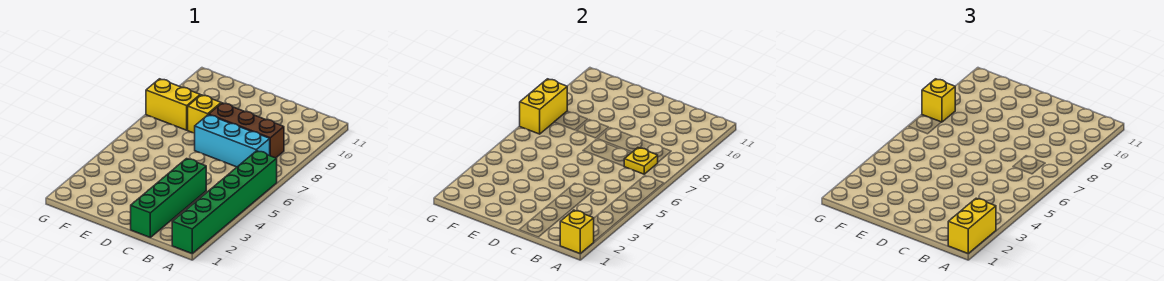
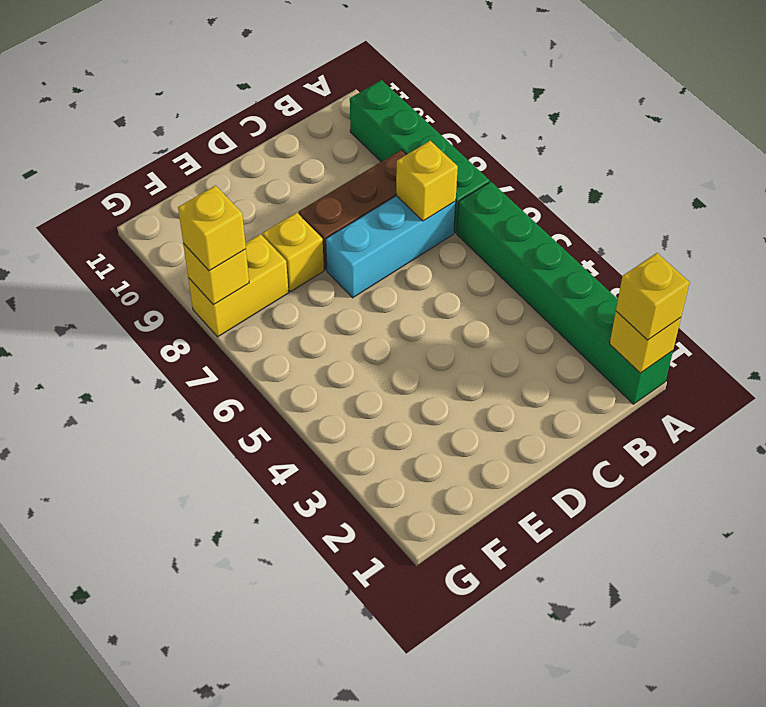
yellow 1x2 brick [948,198,996,253] -> yellow 1x1 brick [616,253,690,340]
yellow 1x1 plate [624,148,658,174] -> yellow 1x1 brick [396,141,458,221]
green 1x4 brick [131,159,206,237] -> green 1x4 brick moved to [350,80,490,233]
yellow 1x2 brick [520,79,567,134] -> yellow 1x1 brick [183,244,249,305]

